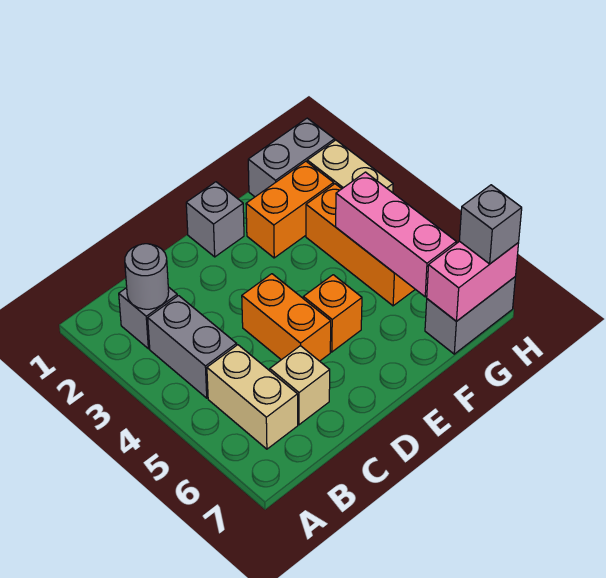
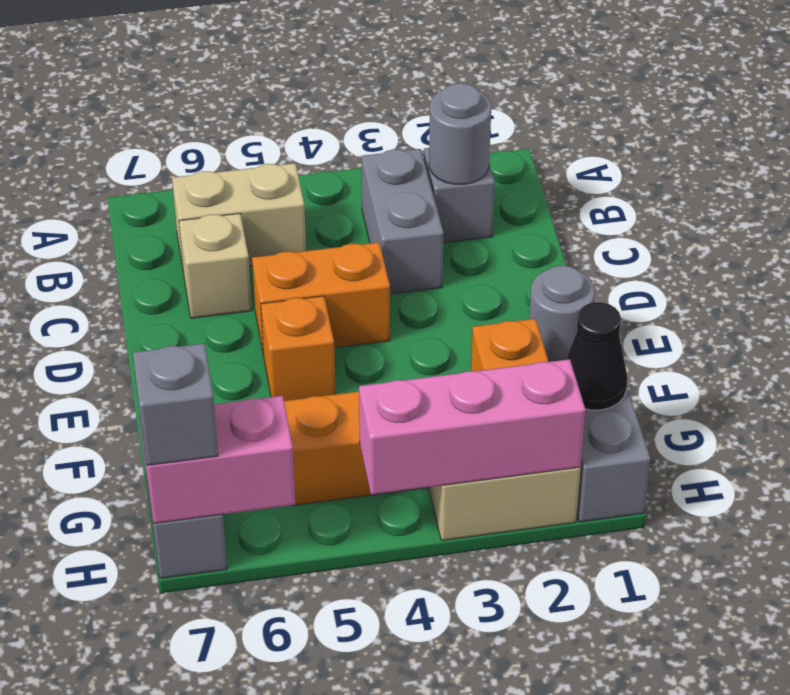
grey 1x2 brick [148,296,237,398] -> grey 1x2 brick turned to [361,149,444,294]
grey 1x1 brick [186,182,244,257] -> grey 1x1 round brick [529,266,595,362]
none -> black 1x1 cone [566,302,627,410]
pink 1x3 brick [336,172,456,297] -> pink 1x3 brick moved to [359,359,585,495]
pink 1x2 brick [427,241,519,321] -> pink 1x2 brick turned to [141,396,295,524]

